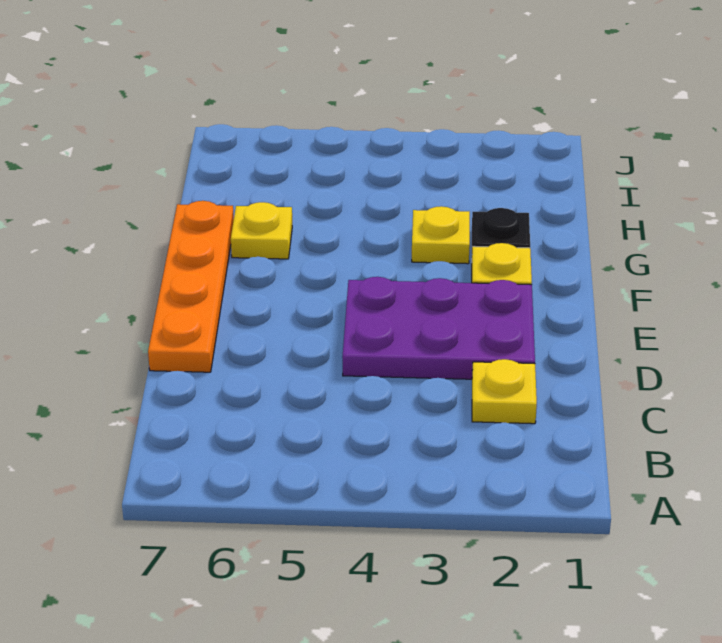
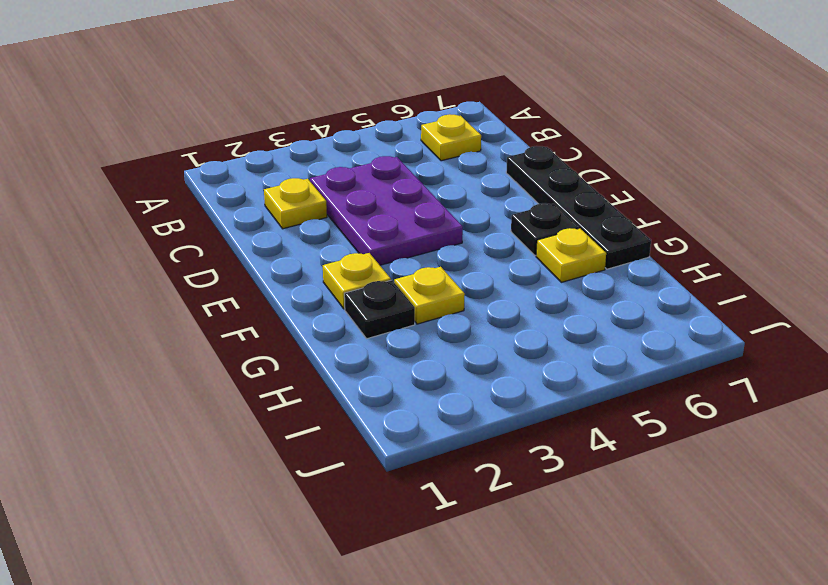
none -> yellow 1x1 plate [421,114,481,161]
purple 2x3 plate [342,277,535,379] -> purple 2x3 plate turned to [310,156,463,265]
orange 1x4 plate [148,201,234,372] -> black 1x4 plate [506,146,651,269]
none -> black 1x1 plate [511,203,579,256]

